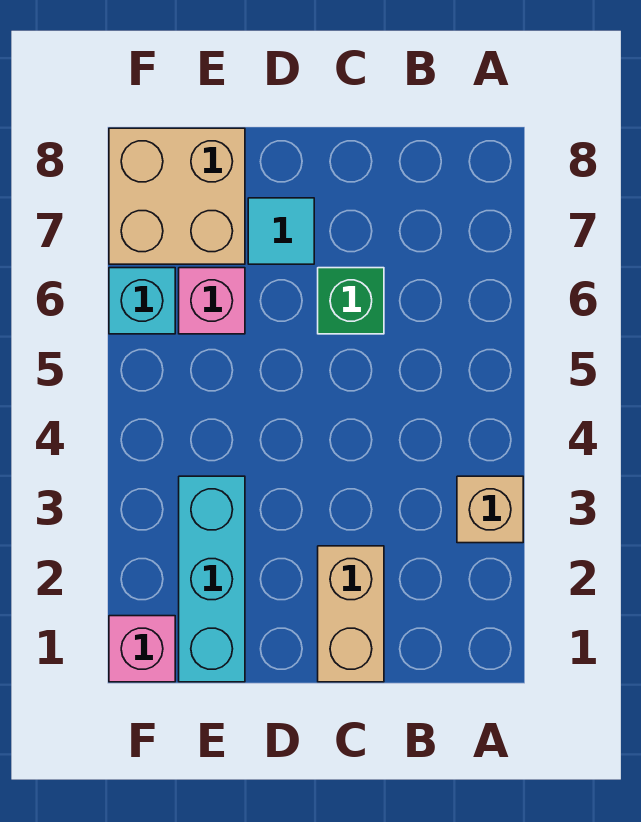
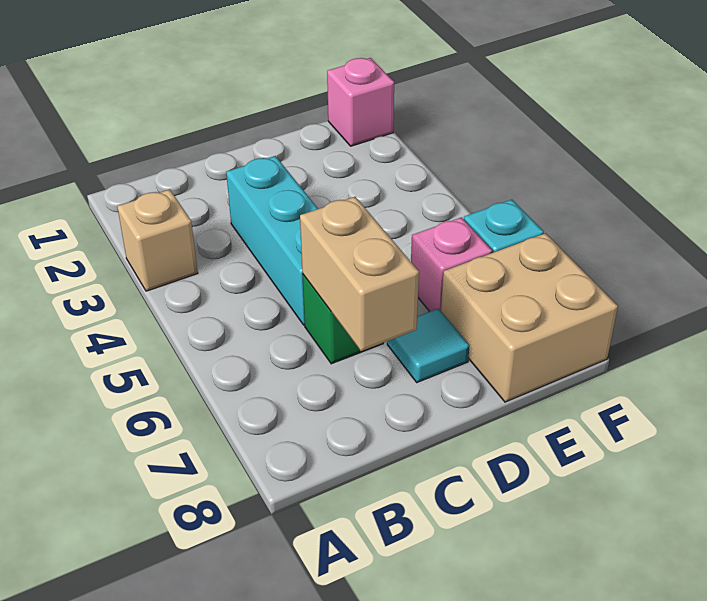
tan 1x2 brick [318,546,384,682] -> tan 1x2 brick moved to [300,197,419,351]
cyan 1x3 brick [179,476,245,682] -> cyan 1x3 brick moved to [226,156,318,325]

